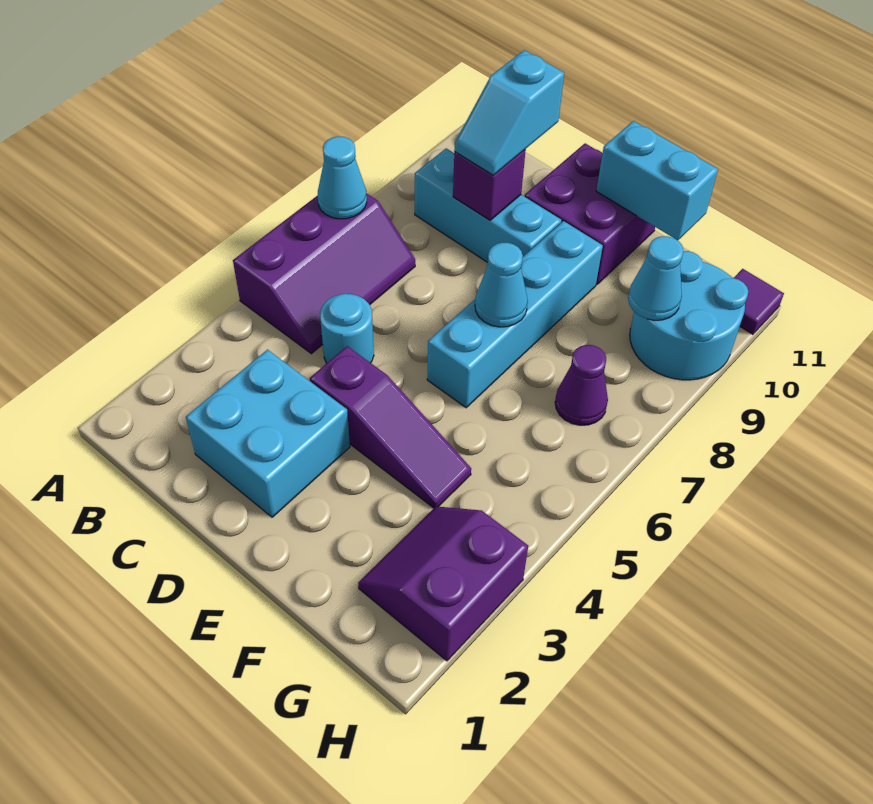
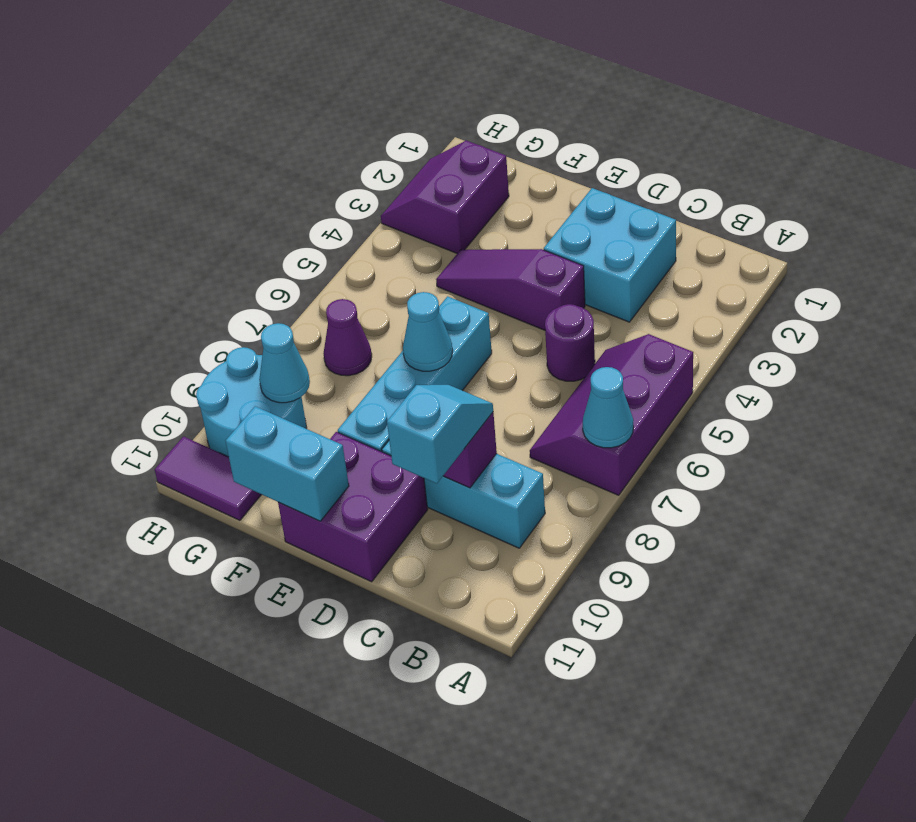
cyan 1x1 round brick [320,294,374,363] -> purple 1x1 round brick [545,304,595,381]
purple 2x2 slope [358,506,528,661] -> purple 2x2 slope turned to [381,140,509,253]
purple 1x1 tile [734,269,784,334] -> purple 1x2 tile [155,437,261,520]

